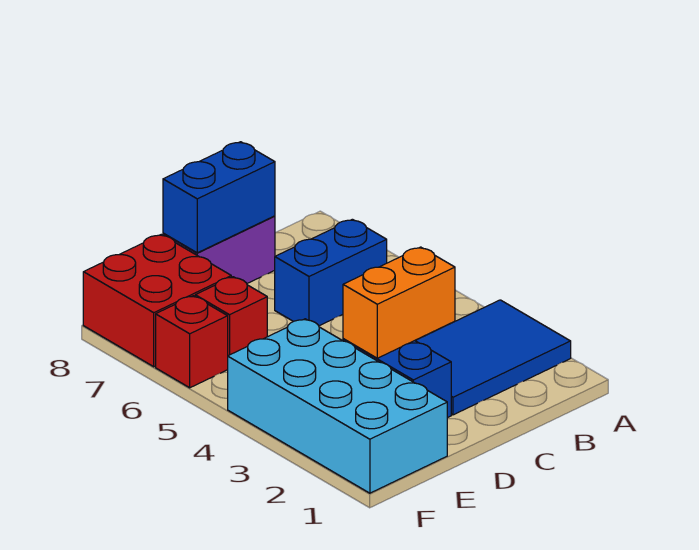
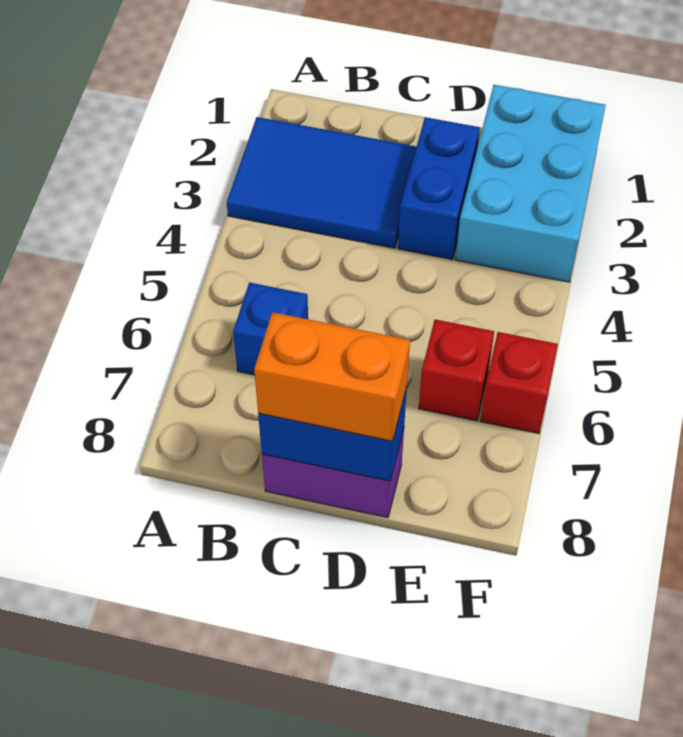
blue 1x2 brick [275,219,387,326] -> blue 1x1 brick [233,283,308,375]
orange 1x2 brick [343,247,455,358] -> orange 1x2 brick moved to [254,312,410,441]
cyan 2x4 brick [228,319,447,493] -> cyan 2x3 brick [456,85,606,282]
red 2x2 brick [83,235,231,367] -> none

